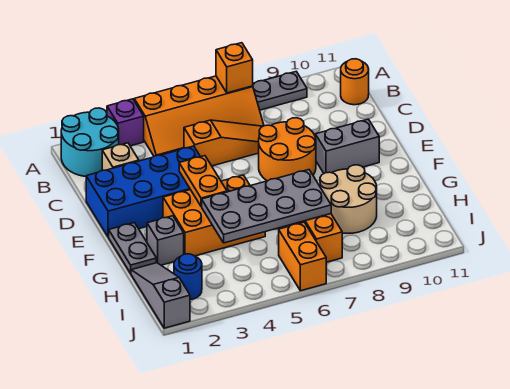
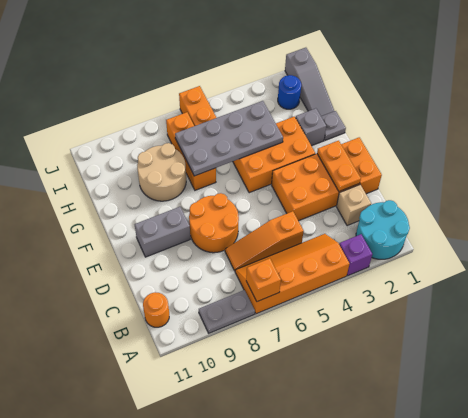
blue 2x4 brick [86,146,200,237] -> orange 2x4 brick [272,137,382,221]
orange 1x2 plate [179,156,227,207] -> orange 1x2 plate moved to [317,141,361,191]
grey 1x2 plate [109,223,156,273] -> grey 1x1 plate [321,111,346,140]

